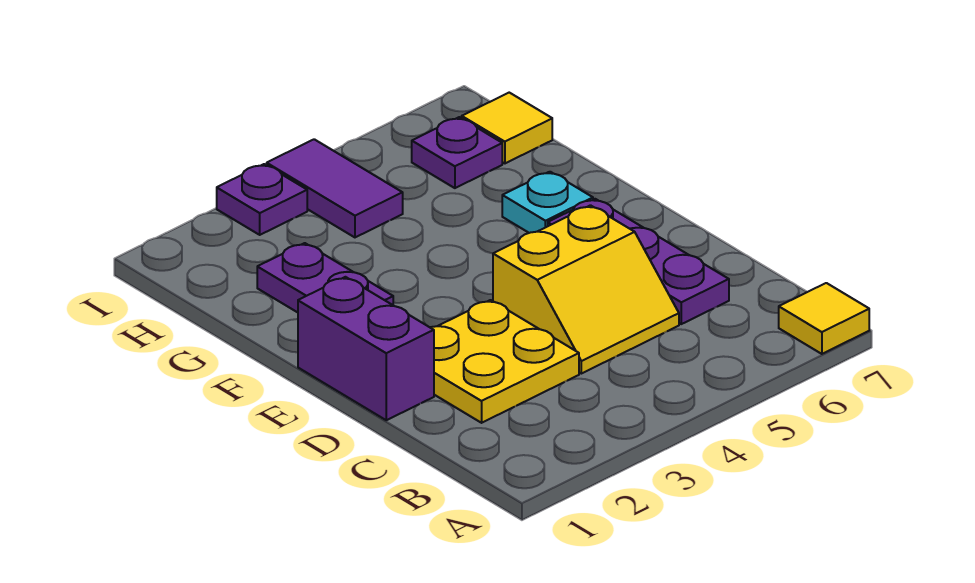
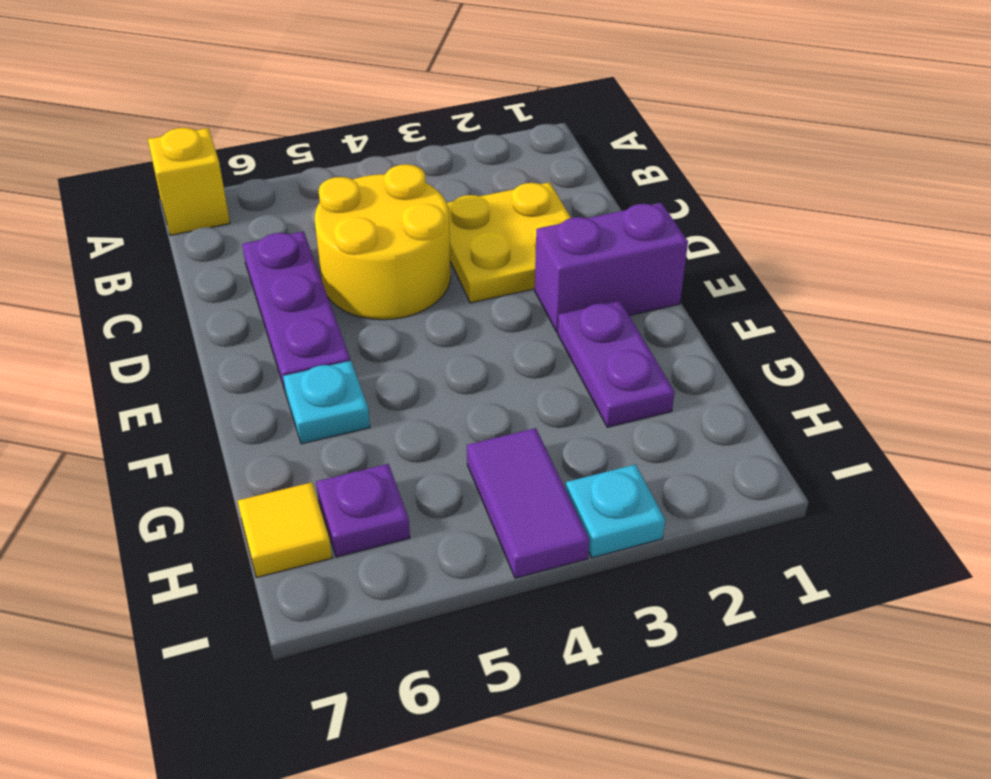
yellow 1x1 tile [779,283,869,354] -> yellow 1x1 brick [148,128,230,235]
yellow 2x2 slope [493,205,679,374] -> yellow 2x2 round brick [315,164,451,320]
purple 1x2 brick [298,277,434,420] -> purple 1x2 brick turned to [535,203,688,332]
purple 1x1 plate [217,164,307,235] -> cyan 1x1 plate [566,464,665,558]

